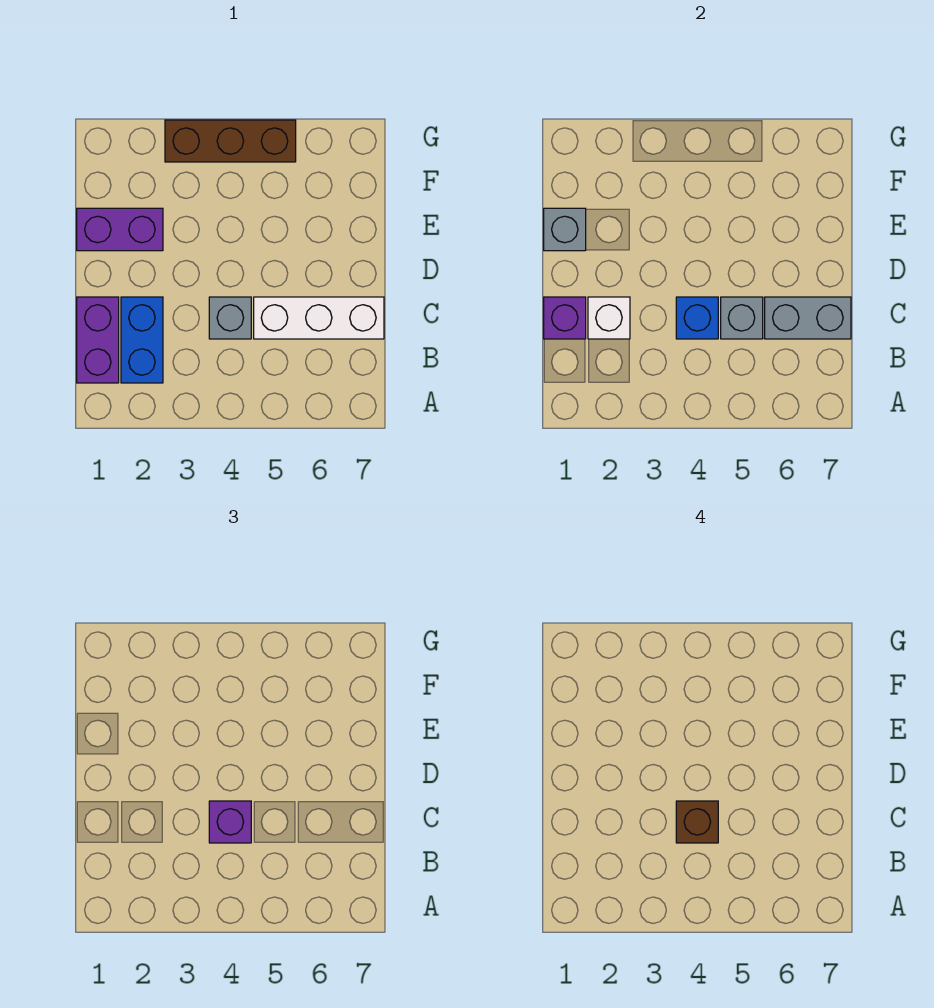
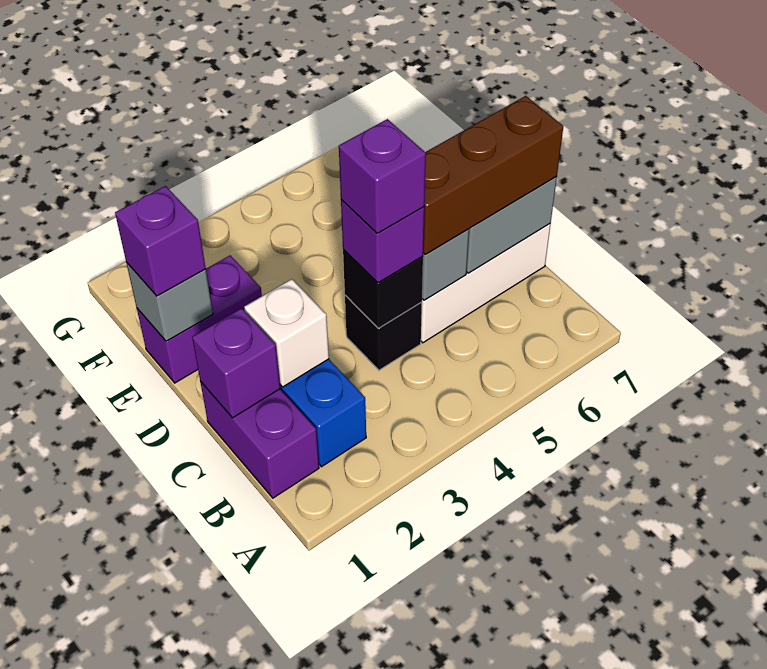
grey 1x1 brick [209,297,251,339] -> black 1x1 brick [345,295,422,370]
blue 1x1 brick [676,297,718,339] -> black 1x1 brick [343,249,423,328]
brown 1x1 brick [676,801,718,843] -> purple 1x1 brick [339,119,426,233]
none -> purple 1x1 brick [115,186,206,296]
brown 1x3 brick [165,120,296,162] -> brown 1x3 brick moved to [423,96,563,254]

